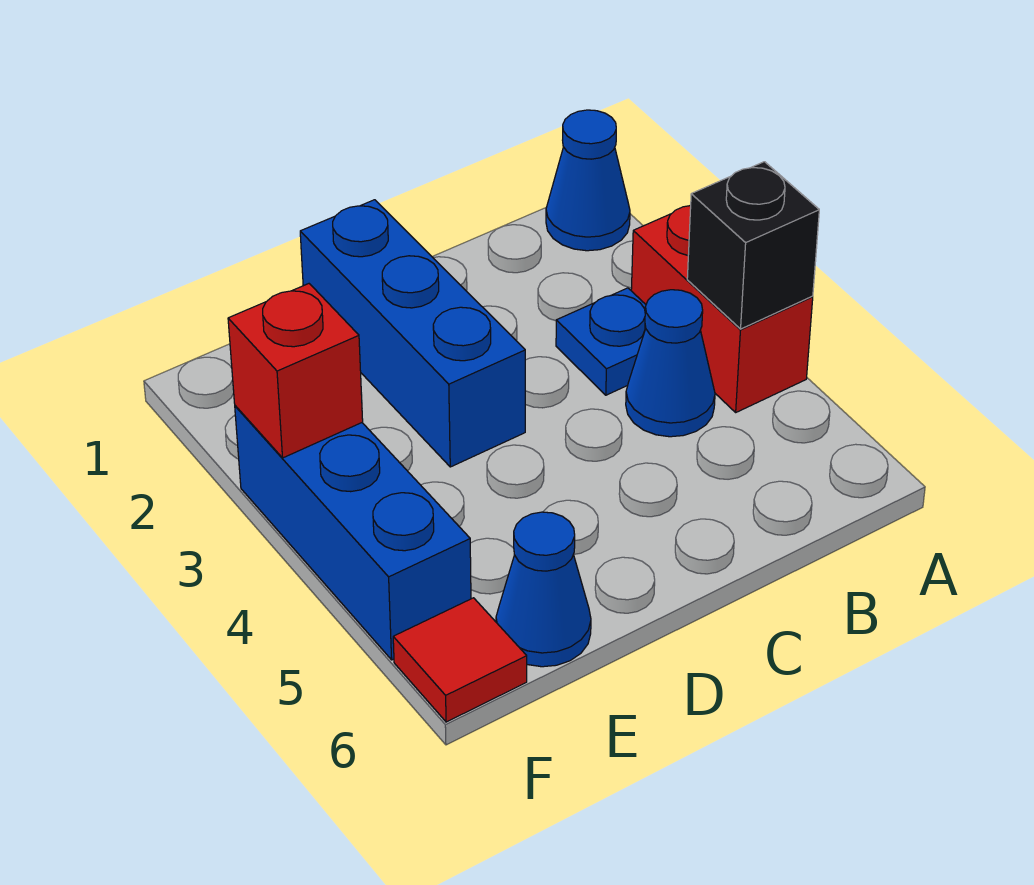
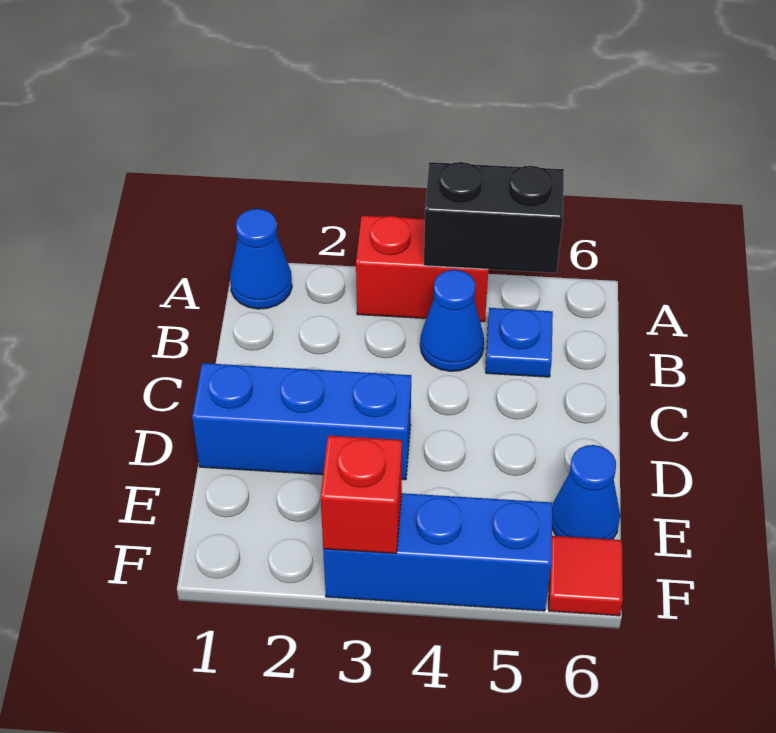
black 1x1 brick [687,162,819,329] -> black 1x2 brick [424,162,564,273]
blue 1x1 plate [556,288,646,395] -> blue 1x1 plate moved to [486,308,553,377]

